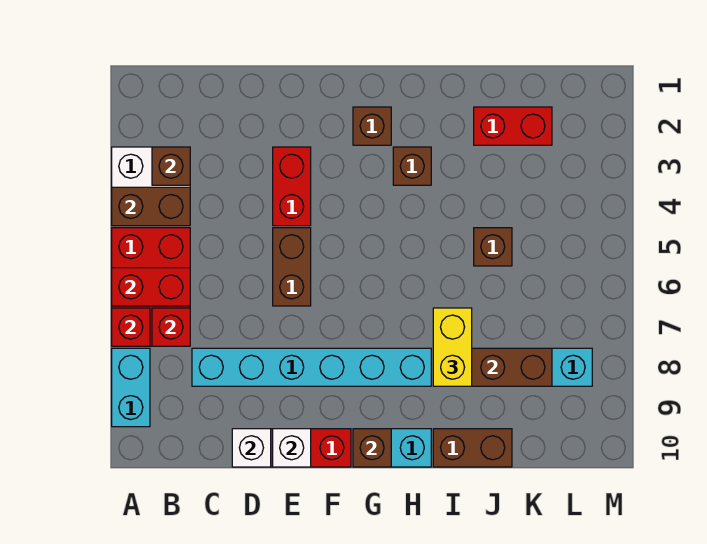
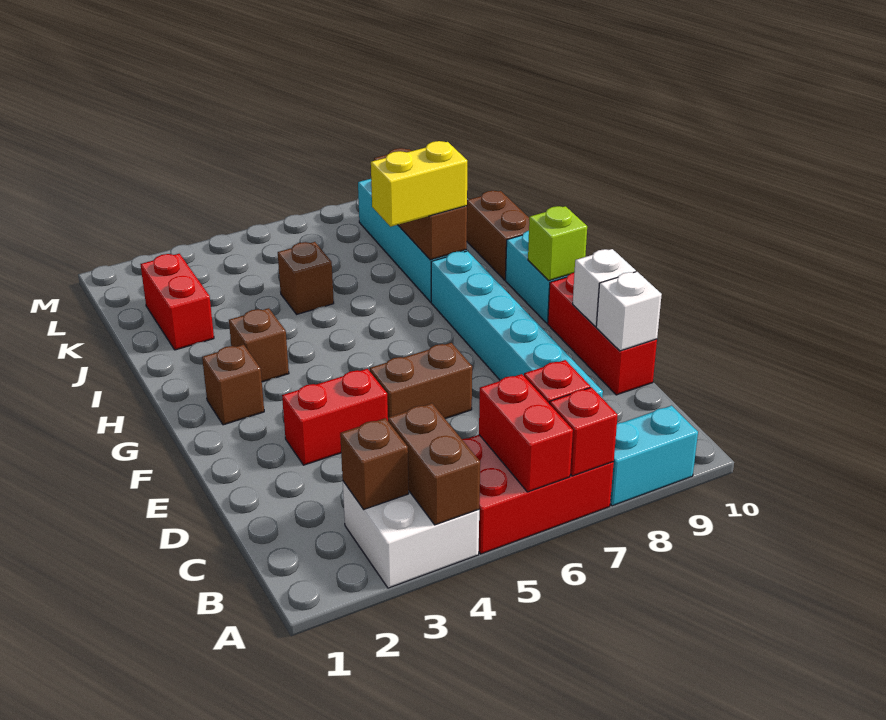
brown 1x1 brick [353,429,391,467] -> lime 1x1 brick [528,206,587,281]

